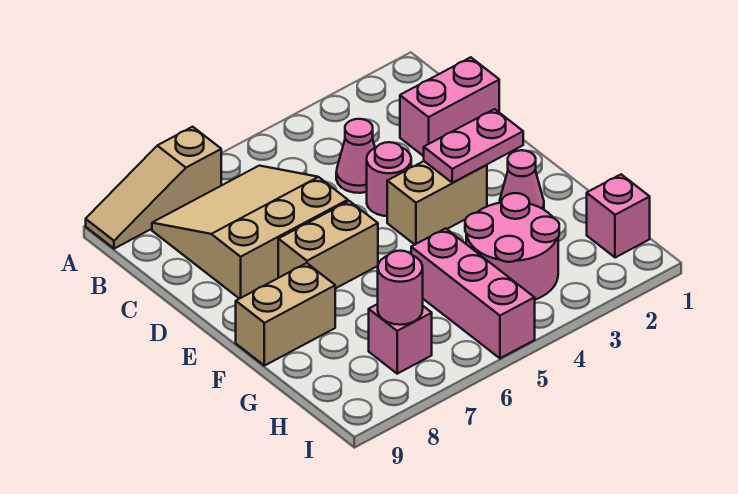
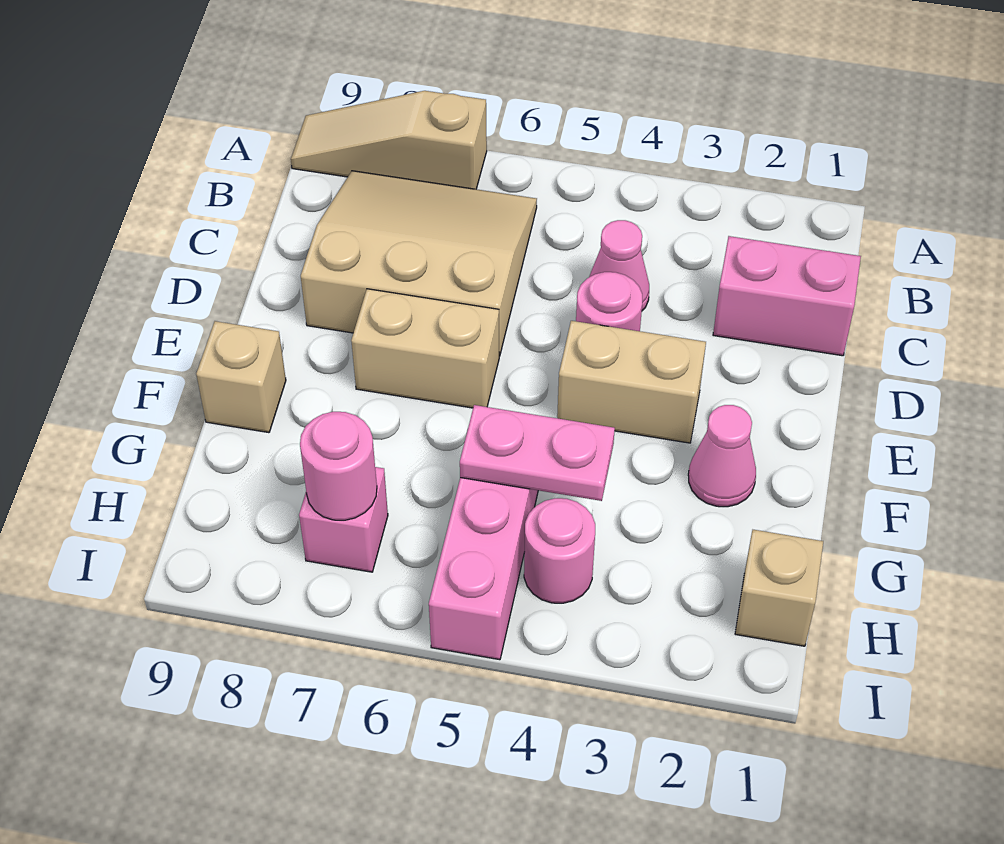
pink 1x2 plate [424,109,523,183] -> pink 1x2 plate moved to [460,405,615,501]
tan 1x2 brick [236,263,335,366] -> tan 1x1 brick [196,321,286,433]
pink 2x2 round brick [465,193,559,300] -> pink 1x1 round brick [524,498,595,603]
pink 1x1 brick [587,174,650,258] -> tan 1x1 brick [735,530,823,646]

